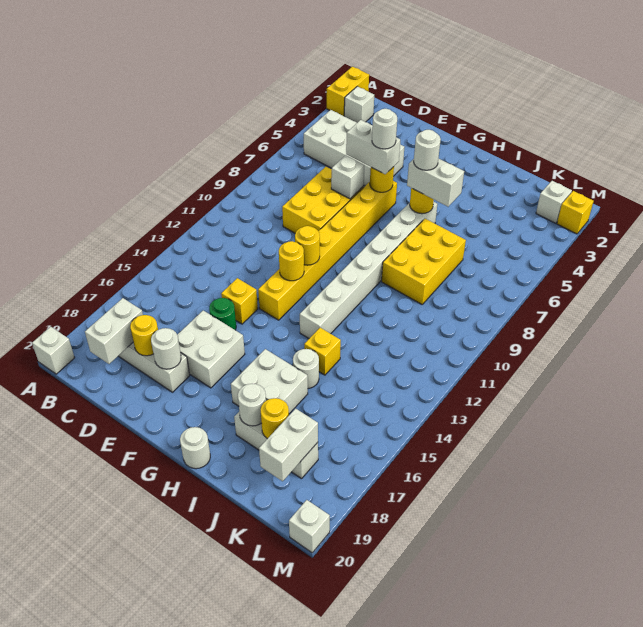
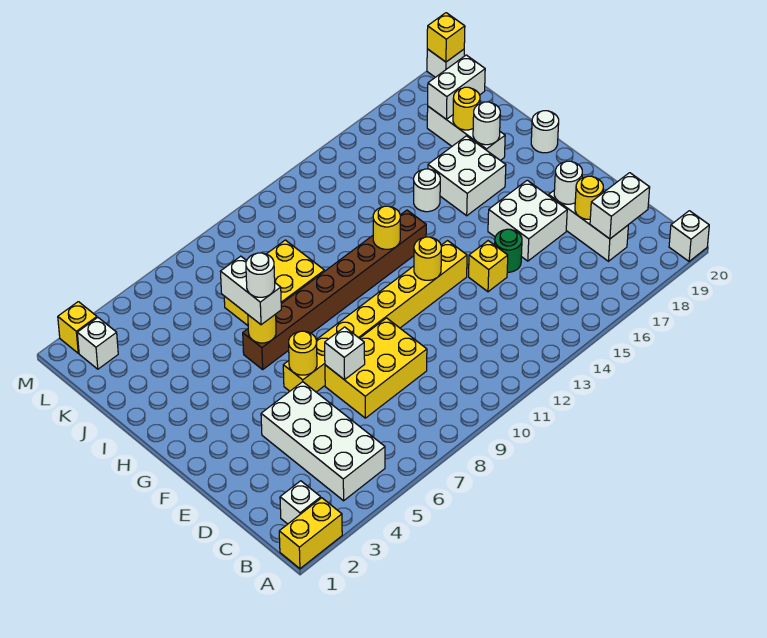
white 1x2 brick [346,120,400,174] -> none
white 1x1 round brick [372,109,397,149] -> none
yellow 1x1 round brick [295,226,320,265] -> yellow 1x1 round brick moved to [373,206,400,249]
white 1x8 brick [300,202,437,338] -> brown 1x8 brick [243,210,426,369]
yellow 1x1 brick [304,328,341,375] -> yellow 1x1 brick moved to [427,13,465,62]

